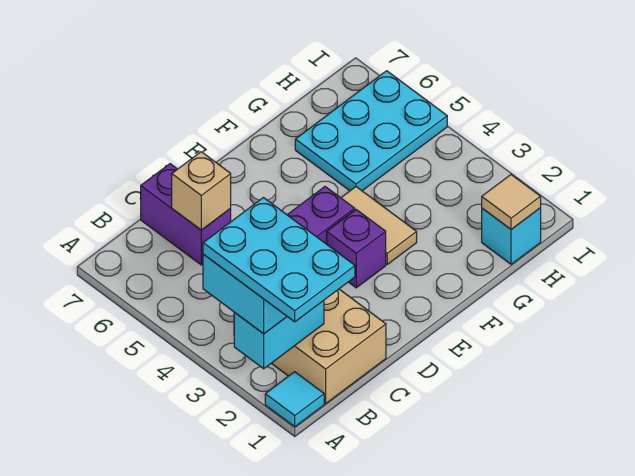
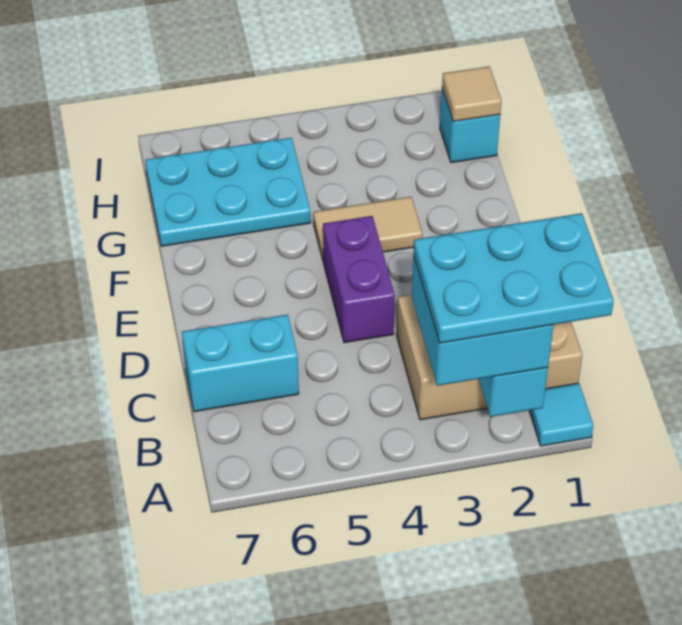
purple 1x2 brick [141,164,231,265] -> cyan 1x2 brick [182,315,299,412]
tan 1x1 brick [172,152,231,230] -> none
purple 1x1 brick [327,210,386,288] -> none
cyan 2x3 plate [295,71,447,191] -> cyan 2x3 plate turned to [145,138,311,246]

